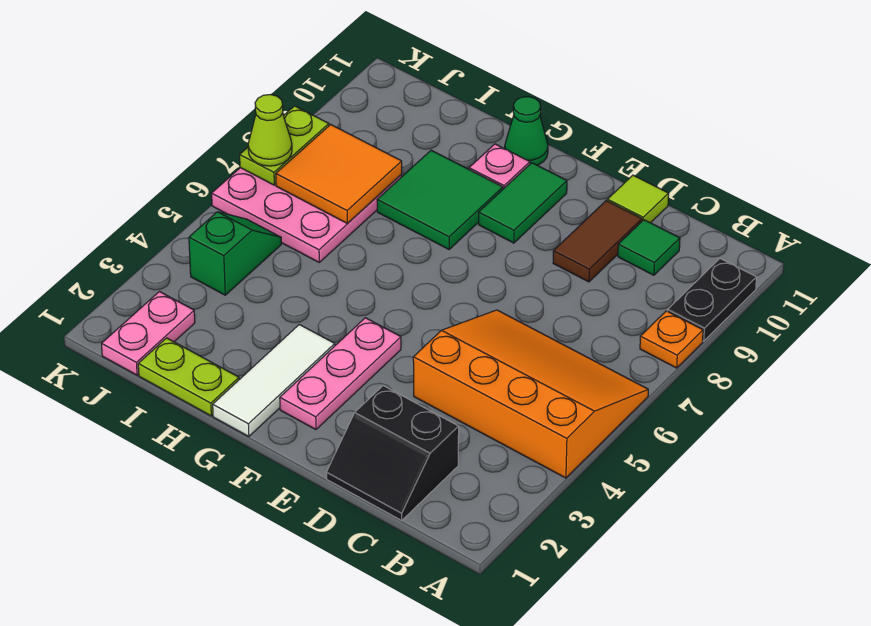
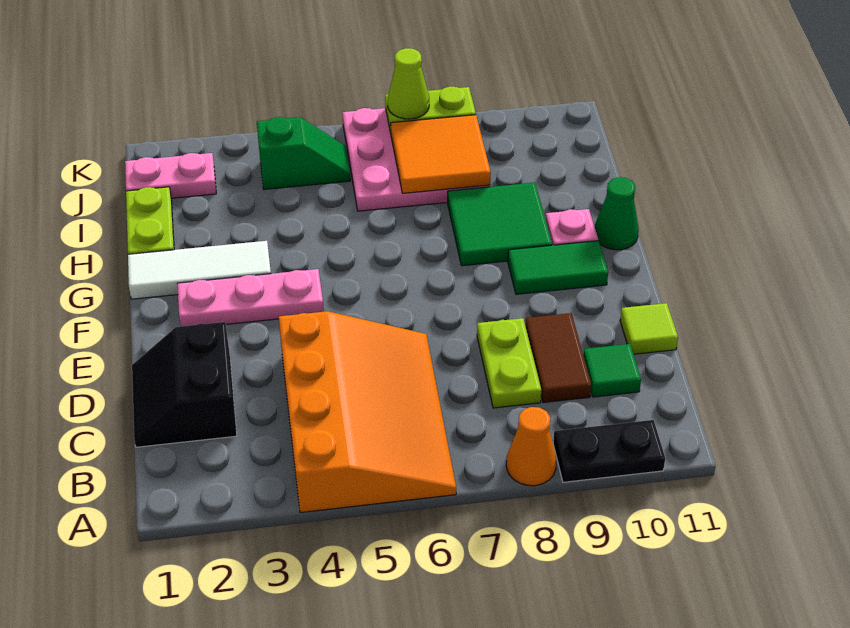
orange 1x1 plate [640,311,703,368] -> orange 1x1 cone [506,407,556,486]
none -> lime 1x2 plate [477,318,541,408]
brown 1x2 tile [553,201,642,282] -> brown 1x2 tile turned to [525,313,591,403]

